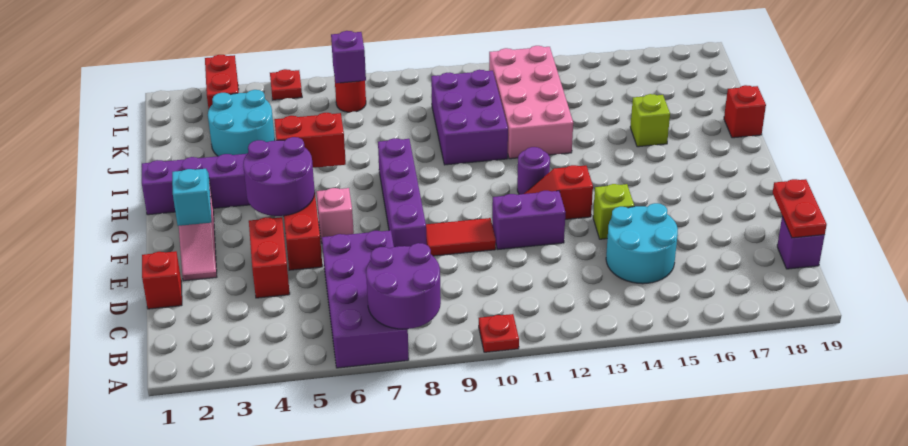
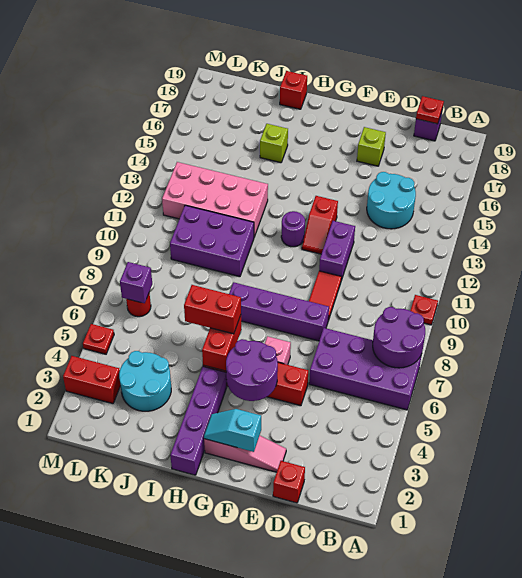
red 1x2 plate [773,179,827,238] -> red 1x1 plate [416,96,444,124]
red 1x2 brick [249,217,290,298] -> red 1x2 brick moved to [184,285,241,334]
lime 1x1 brick [593,184,634,239] -> lime 1x1 brick moved to [357,127,386,166]

